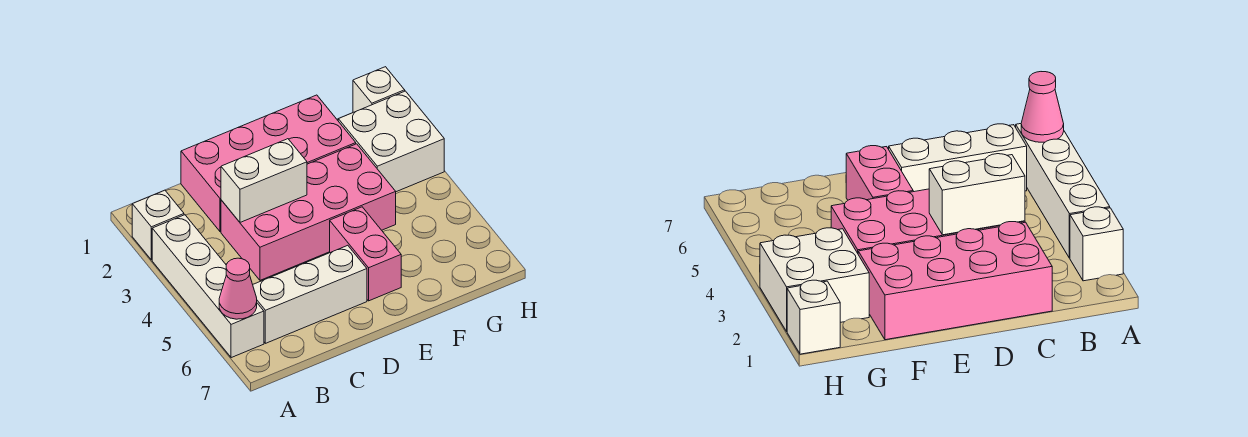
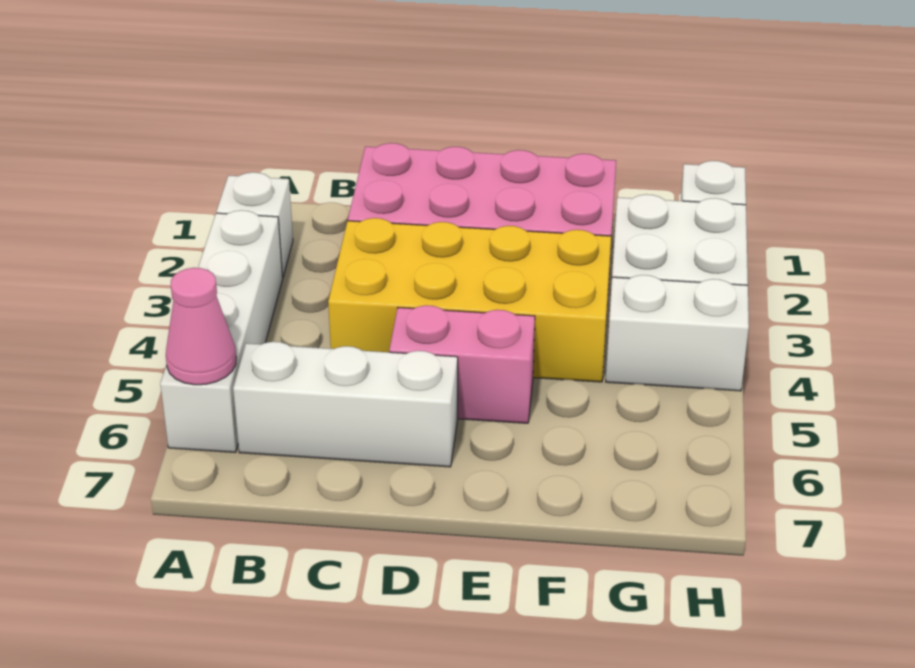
pink 2x4 brick [221,144,396,280] -> yellow 2x4 brick [328,218,611,382]
white 1x2 brick [221,139,307,222] -> white 1x2 brick moved to [606,275,749,391]
pink 1x2 brick [330,207,401,301] -> pink 1x2 brick turned to [389,305,535,423]

